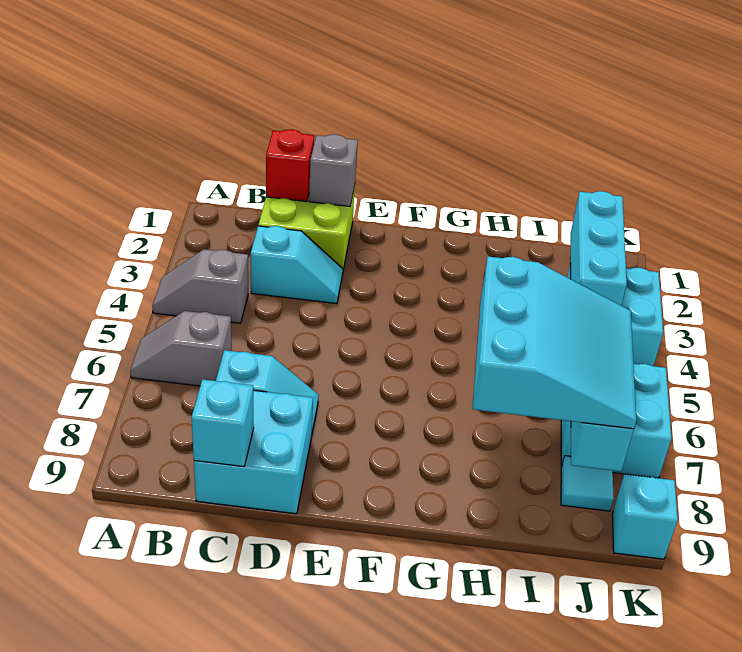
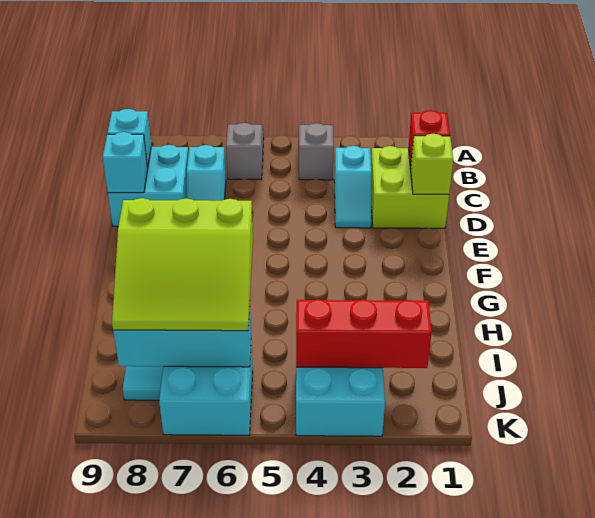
grey 1x1 brick [309,134,358,206] -> lime 1x1 brick [411,134,453,194]
cyan 3x3 slope [473,256,636,429] -> lime 3x3 slope [112,198,253,331]
cyan 1x3 brick [571,191,627,305] -> red 1x3 brick [296,299,432,368]
cyan 1x1 brick [612,474,678,559] -> cyan 1x1 brick moved to [103,132,148,193]

